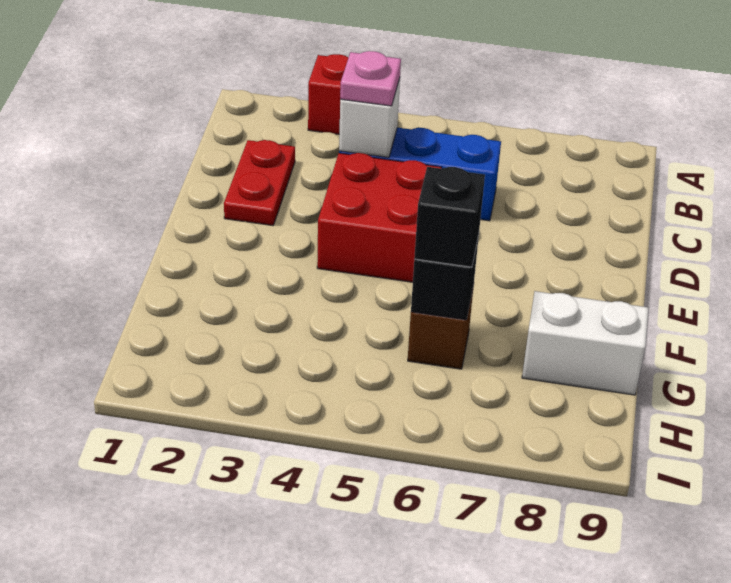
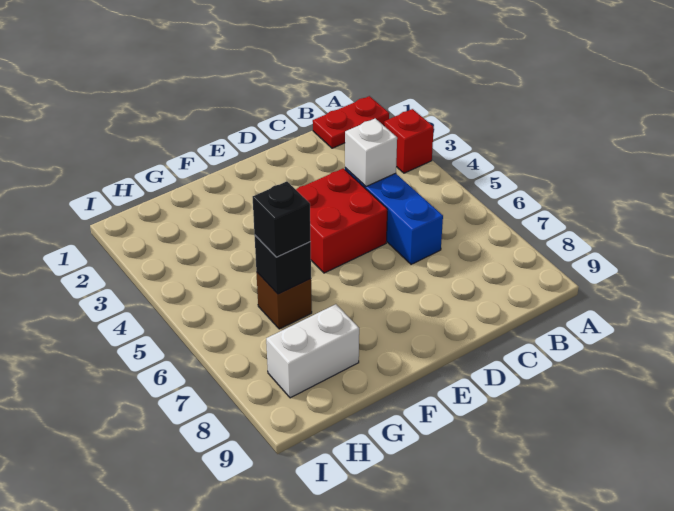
red 1x2 plate [224,140,295,226] -> red 1x2 plate moved to [313,96,389,148]
pink 1x1 plate [340,51,401,106] -> none
white 1x2 brick [522,291,648,395] -> white 1x2 brick turned to [266,304,359,398]

